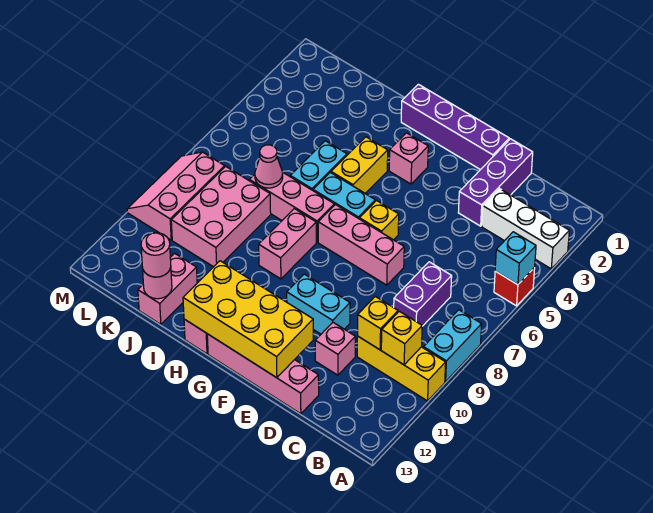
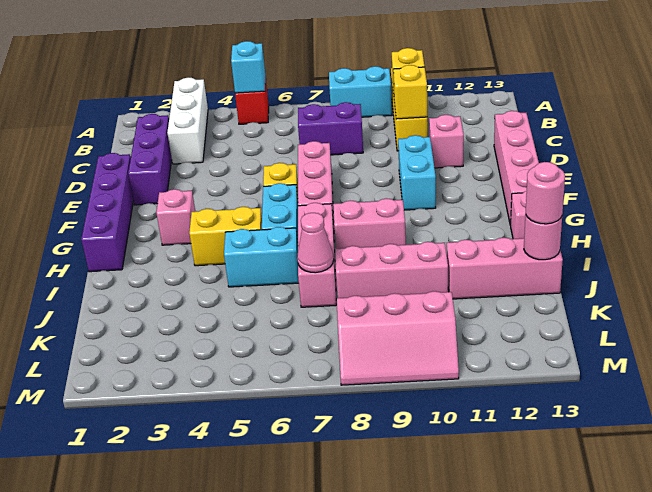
purple 1x3 brick [458,139,533,226] -> purple 1x3 brick turned to [128,114,172,205]
yellow 2x4 brick [183,261,313,378] -> none
pink 2x3 brick [171,166,271,267] -> pink 1x3 brick [335,242,448,298]
pink 1x2 brick [138,253,197,324] -> pink 1x3 brick [447,238,563,299]

